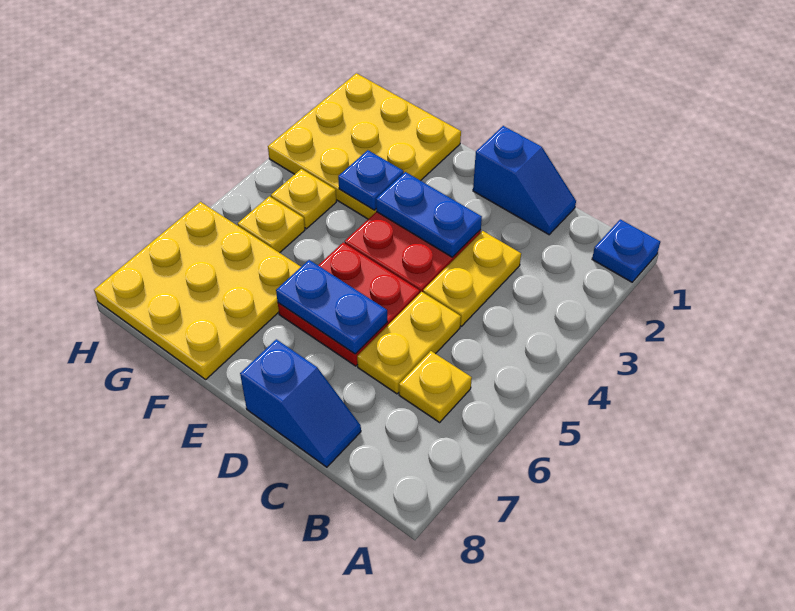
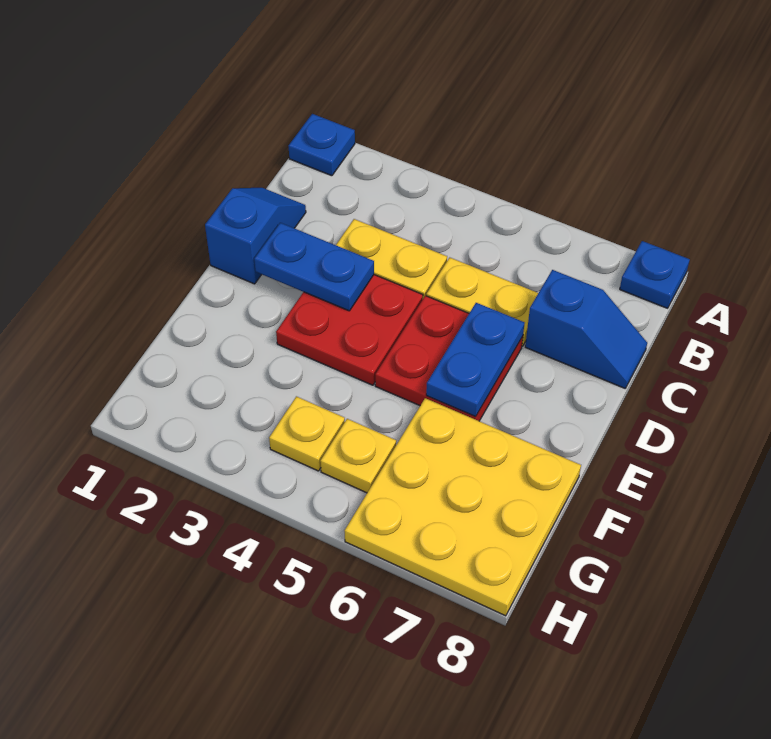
yellow 1x1 plate [399,351,472,422] -> none
blue 1x2 slope [240,339,361,467] -> blue 1x2 slope turned to [525,270,647,388]
blue 1x2 plate [376,172,482,257] -> blue 1x2 plate turned to [254,223,374,311]
yellow 3x3 plate [268,73,461,219] -> none
blue 1x1 plate [338,150,404,210] -> blue 1x1 plate moved to [620,241,690,308]

